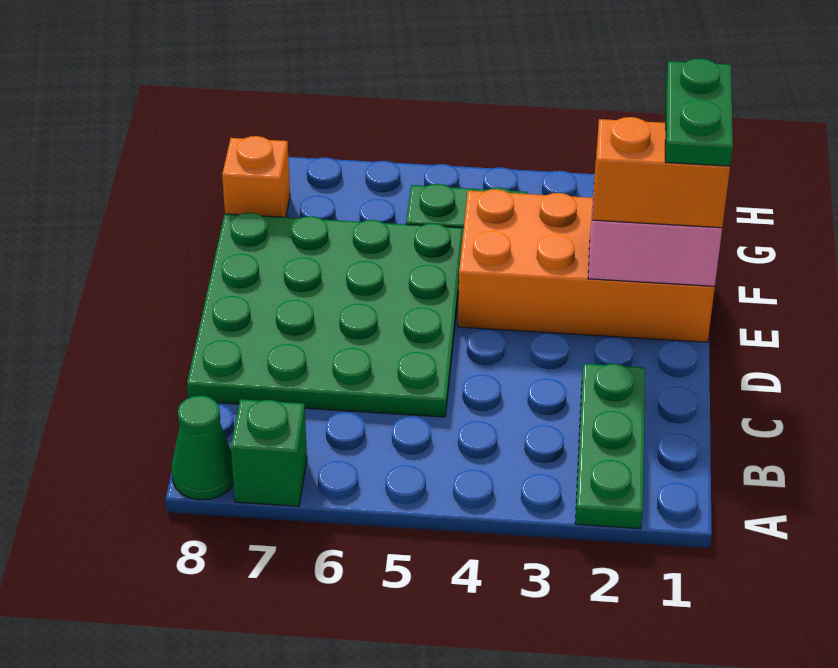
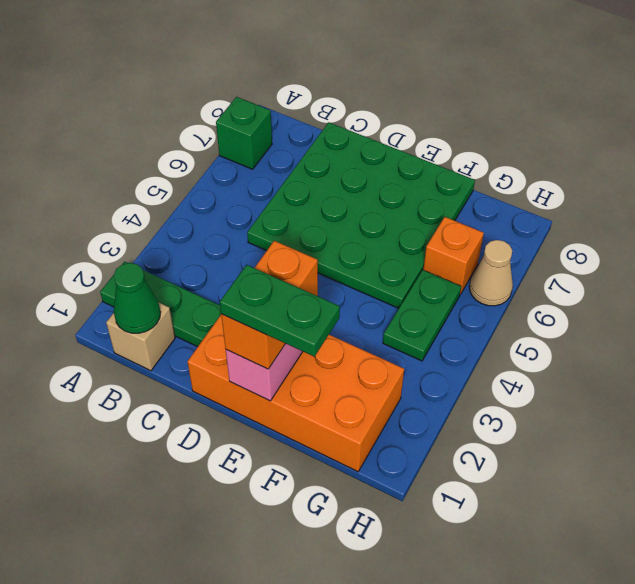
green 1x1 cone [172,395,234,500] -> green 1x1 cone moved to [114,263,161,333]
none -> tan 1x1 brick [106,303,175,371]
orange 2x4 brick [458,189,715,342] -> orange 2x4 brick turned to [188,315,404,472]
orange 1x1 brick [222,136,290,217] -> orange 1x1 brick moved to [423,217,484,295]
none -> tan 1x1 cone [469,240,513,306]

